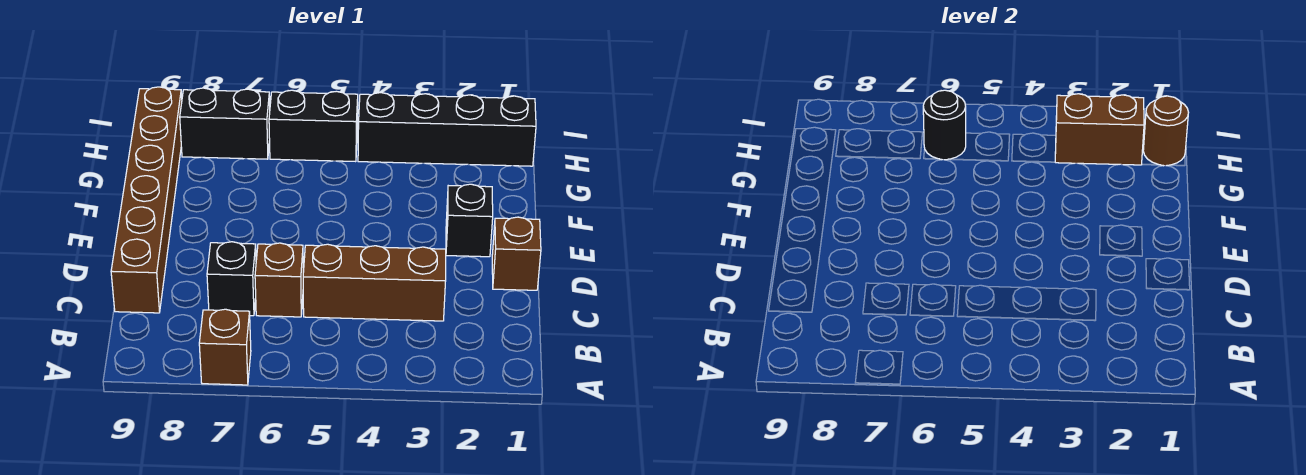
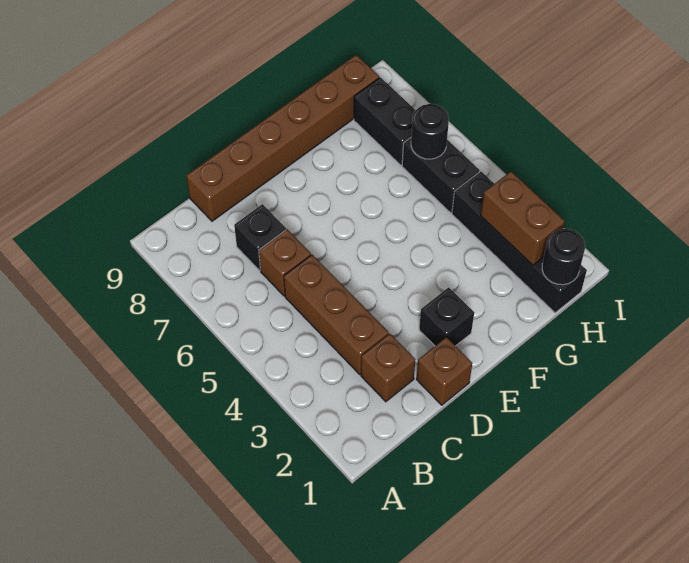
brown 1x1 brick [199,309,251,385] -> brown 1x1 brick moved to [361,334,415,402]
brown 1x1 round brick [1143,96,1189,166] -> black 1x1 round brick [542,229,585,285]

